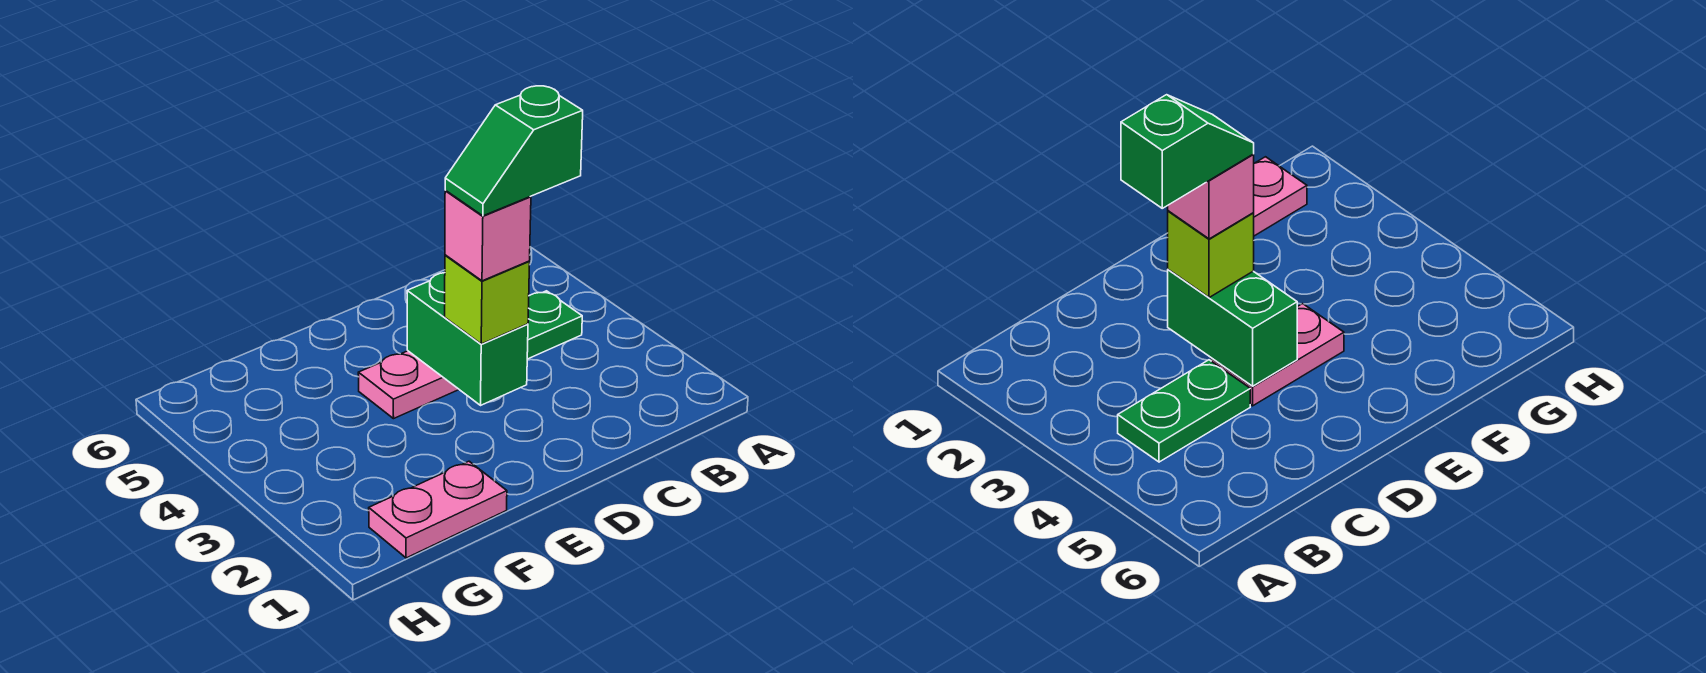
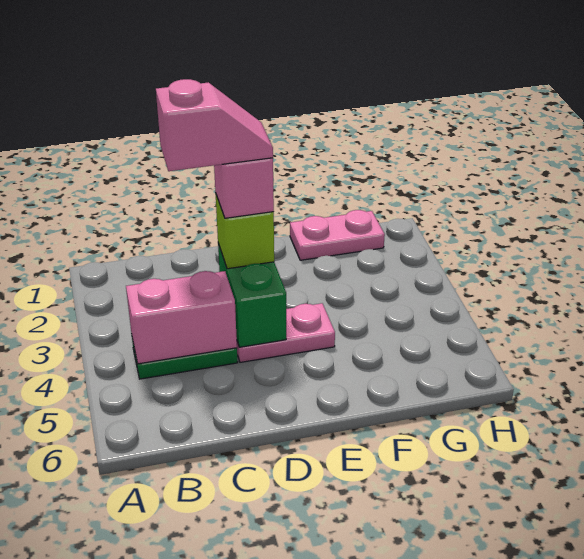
none -> pink 1x2 brick [126,271,237,364]
green 1x2 slope [445,86,583,216] -> pink 1x2 slope [156,79,273,171]

